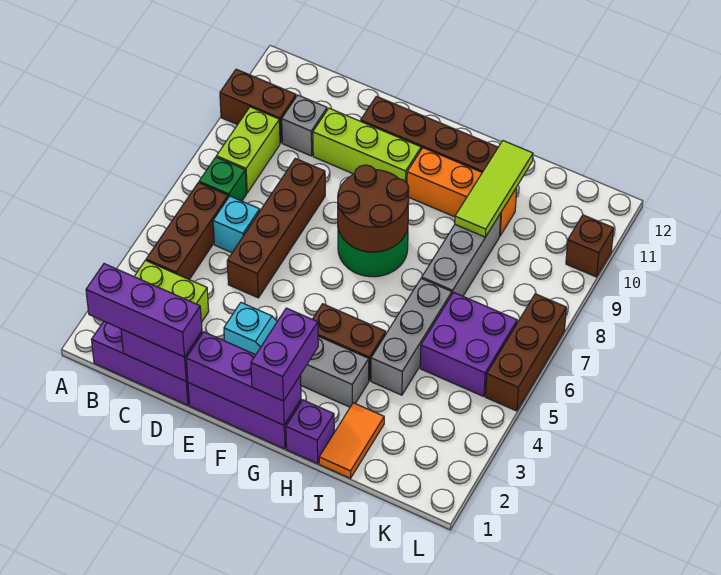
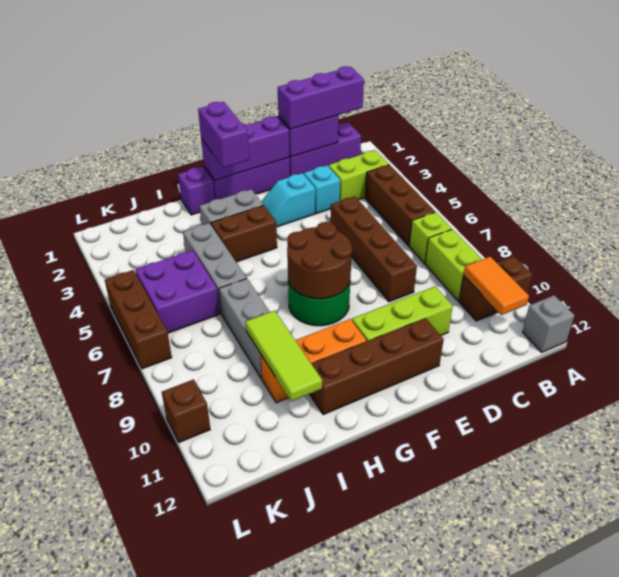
green 1x1 brick [199,157,246,201] -> lime 1x1 brick [409,212,452,263]
cyan 1x1 brick [213,196,260,253] -> cyan 1x1 brick moved to [304,165,340,214]
grey 1x1 brick [282,95,327,156] -> grey 1x1 brick moved to [522,295,574,352]
orange 1x2 tile [319,403,384,478] -> orange 1x2 tile moved to [464,257,529,315]

